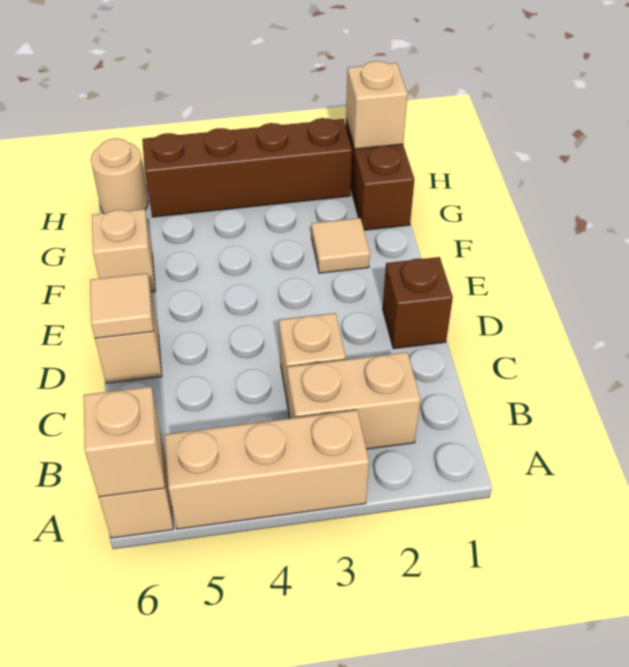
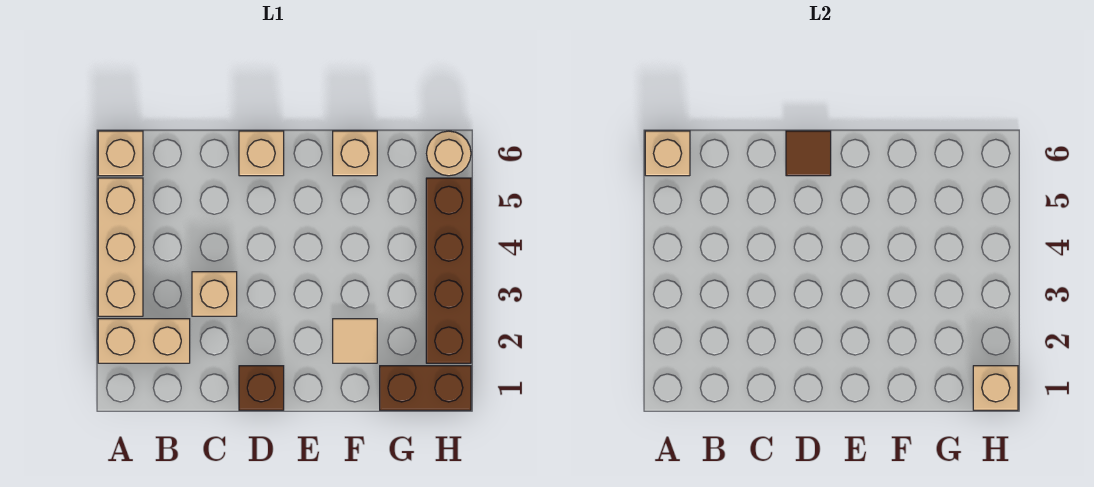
tan 1x2 brick [287,352,421,449] -> tan 1x2 brick turned to [98,319,190,363]
tan 1x1 tile [90,273,154,338] -> brown 1x1 tile [786,131,831,176]

